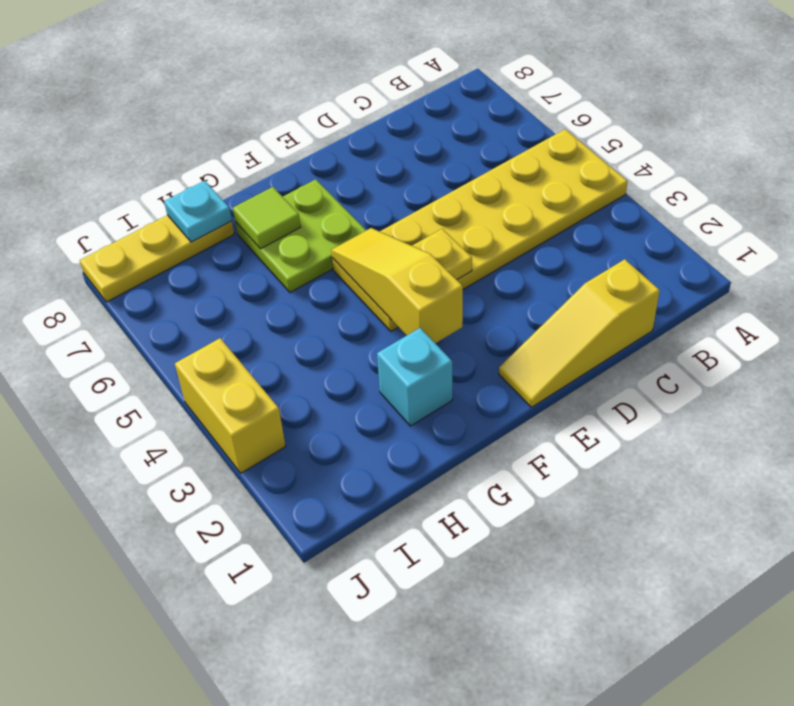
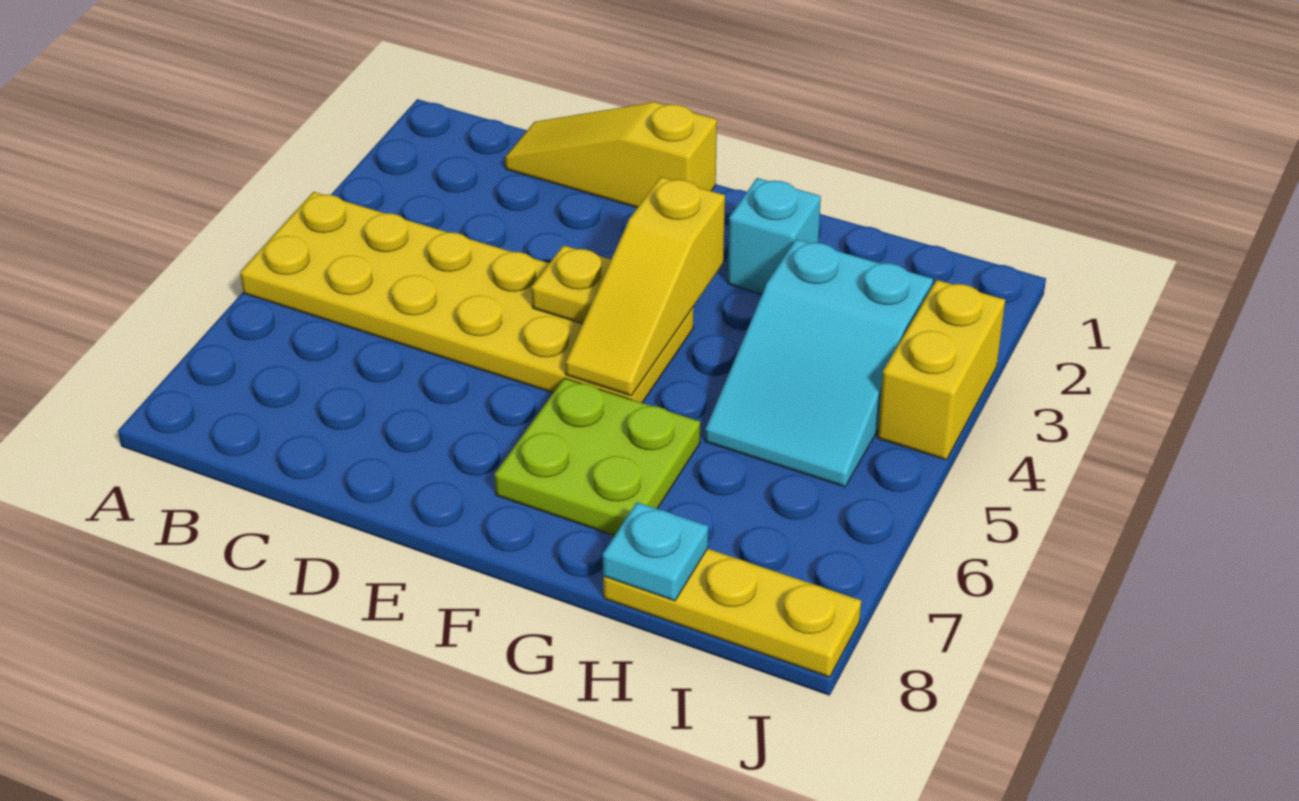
yellow 1x3 slope [499,259,660,407] -> yellow 1x3 slope turned to [505,102,717,208]
lime 1x1 tile [233,187,301,249] -> none
none -> cyan 2x3 slope [705,239,933,487]

